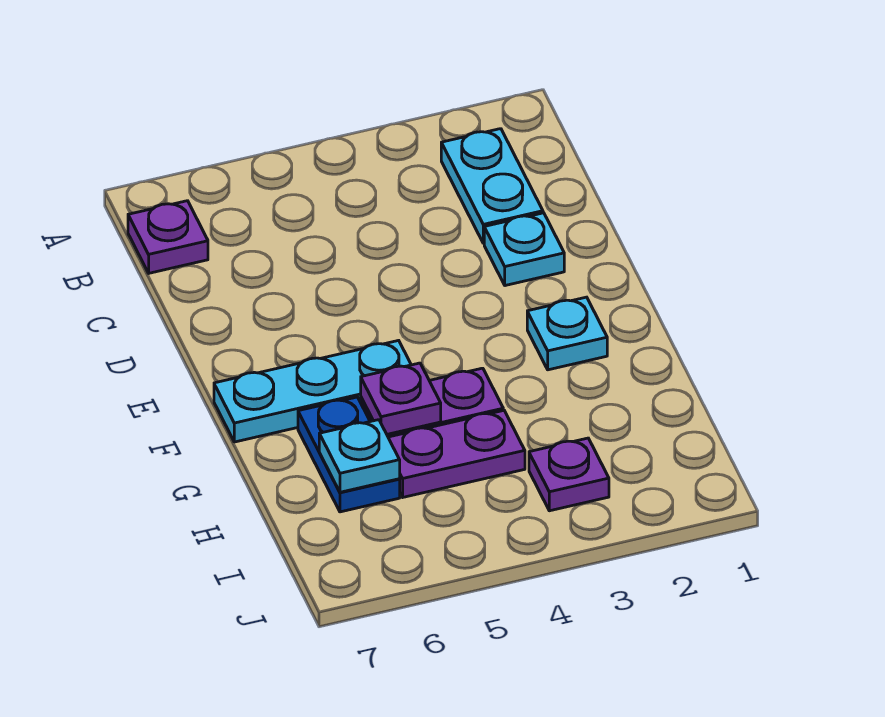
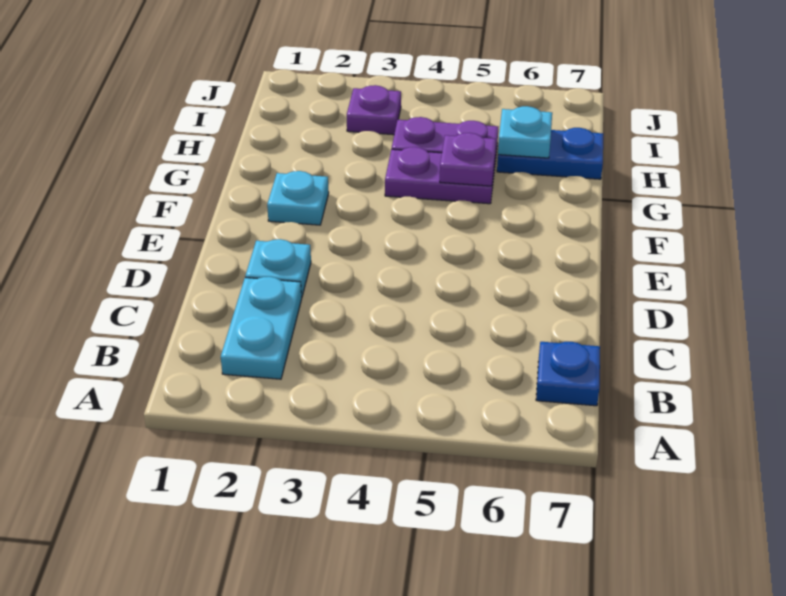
purple 1x1 plate [128,201,208,273] -> blue 1x1 plate [536,342,600,406]
cyan 1x3 plate [214,340,411,442] -> none
blue 1x2 plate [298,397,400,512] -> blue 1x2 plate turned to [497,128,603,179]

